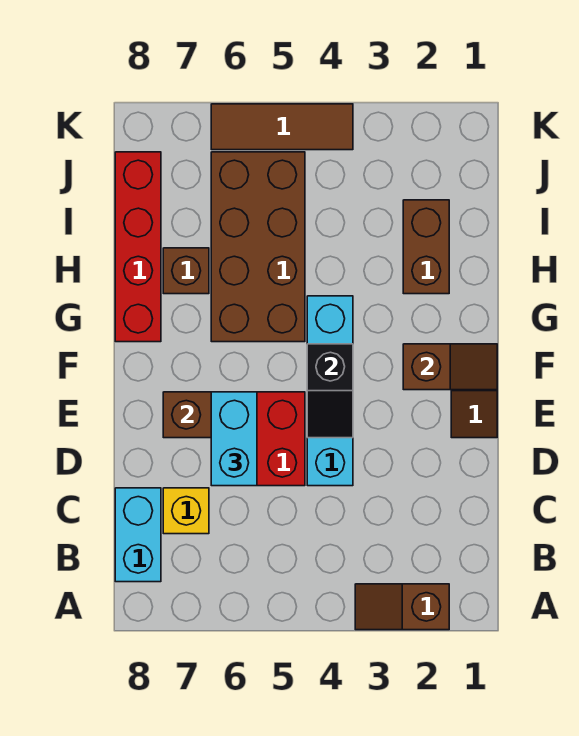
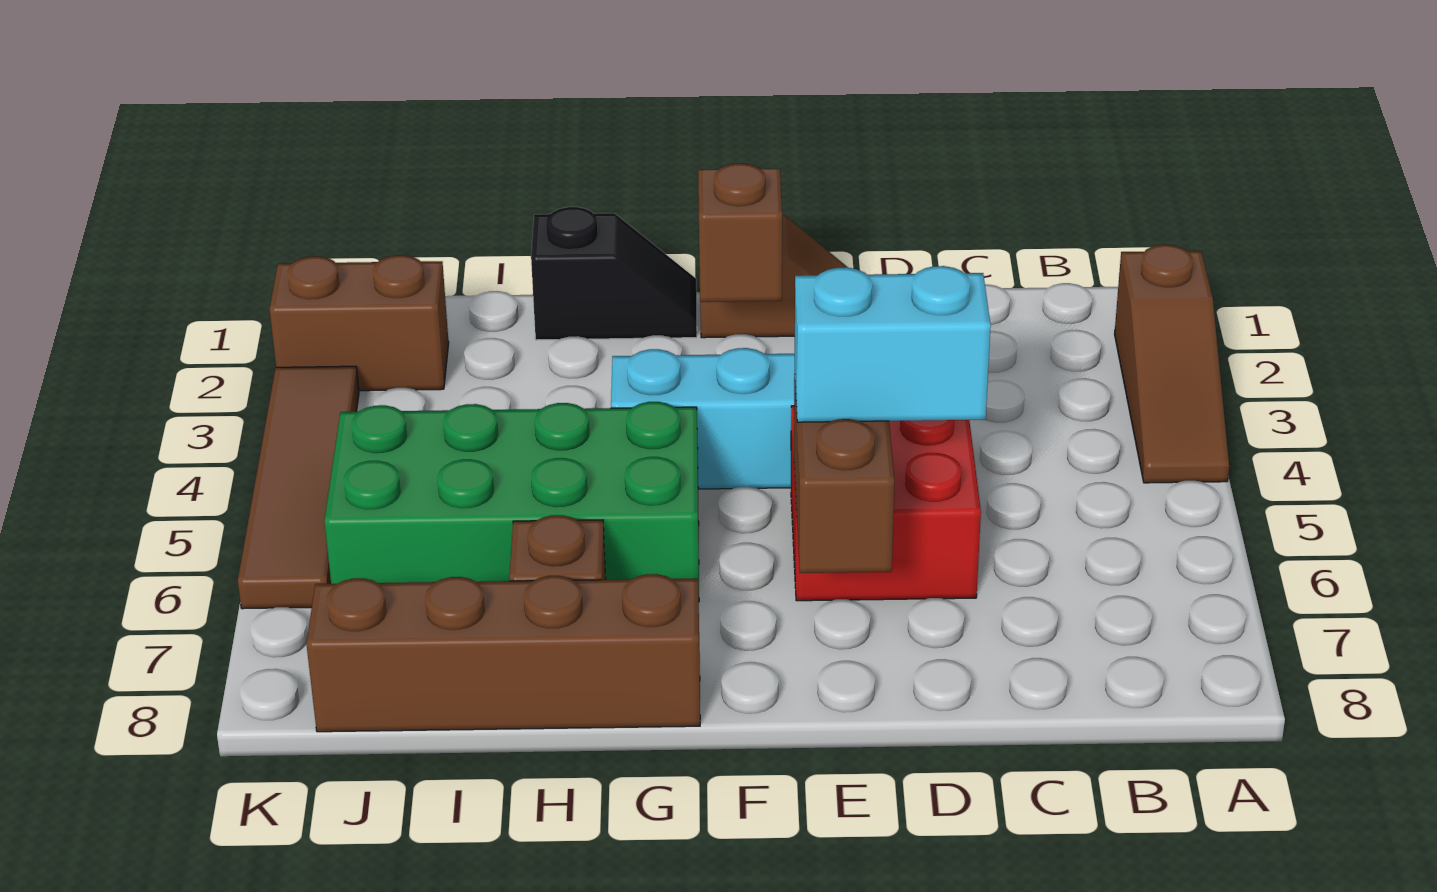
brown 1x2 slope [355,584,449,630] -> brown 1x3 slope [1115,245,1229,483]
cyan 1x2 brick [115,488,161,582] -> none
yellow 1x1 brick [163,488,209,534] -> none
black 1x2 slope [307,344,353,438] -> black 1x2 slope moved to [531,207,697,340]
brown 2x4 brick [211,152,305,342] -> green 2x4 brick [324,402,699,595]
red 1x4 brick [115,152,161,342] -> brown 1x4 brick [306,574,700,732]
brown 1x2 brick [403,200,449,294] -> brown 1x2 brick moved to [269,255,449,391]
brown 1x3 tile [211,104,353,150] -> brown 1x4 tile [238,366,359,609]

